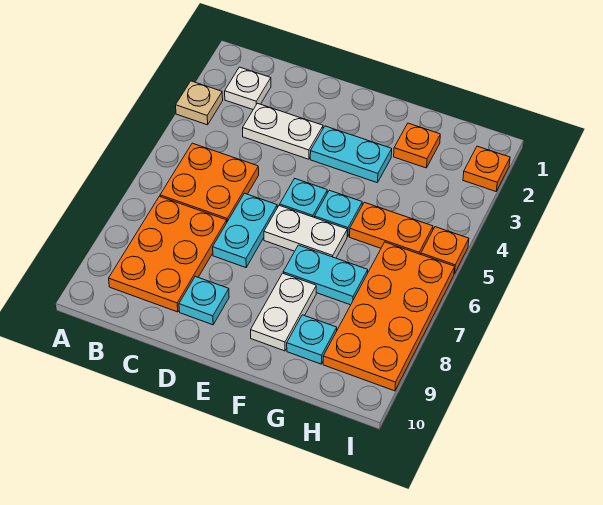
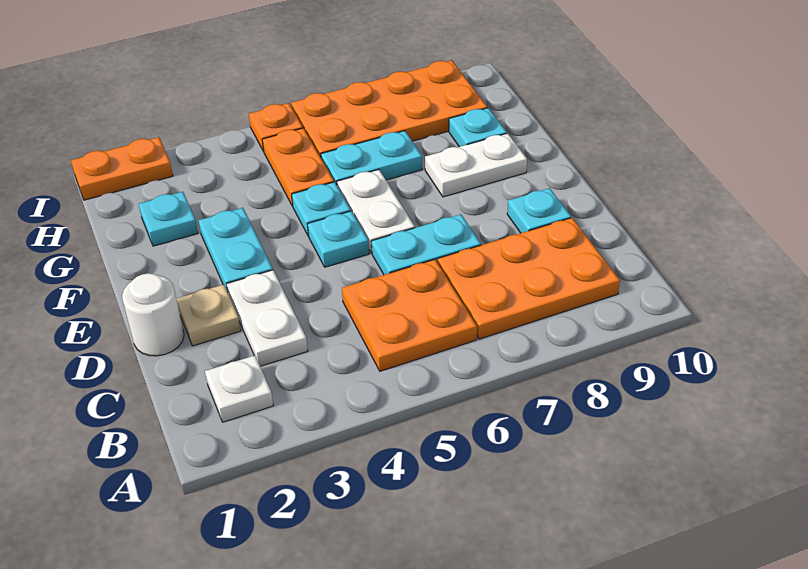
tan 1x1 plate [176,81,223,125] -> tan 1x1 plate moved to [176,285,241,346]
none -> white 1x1 round brick [122,273,184,356]
cyan 1x2 plate [283,245,368,305] -> cyan 1x2 plate turned to [321,131,422,185]
orange 1x1 plate [394,123,440,168] -> cyan 1x1 plate [139,192,198,246]
orange 1x1 plate [463,146,510,191] -> orange 1x2 plate [71,137,173,200]

